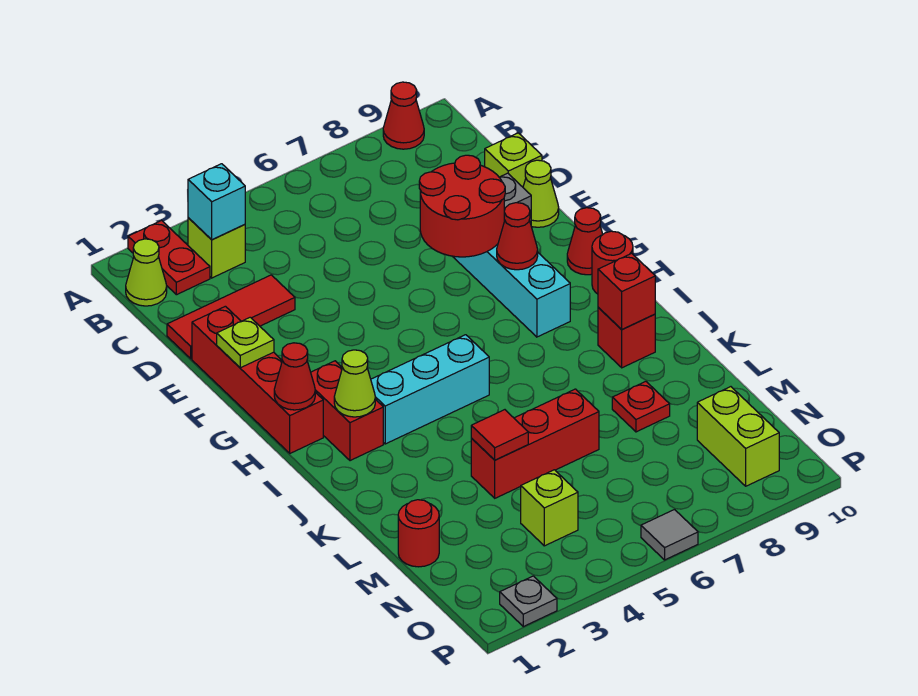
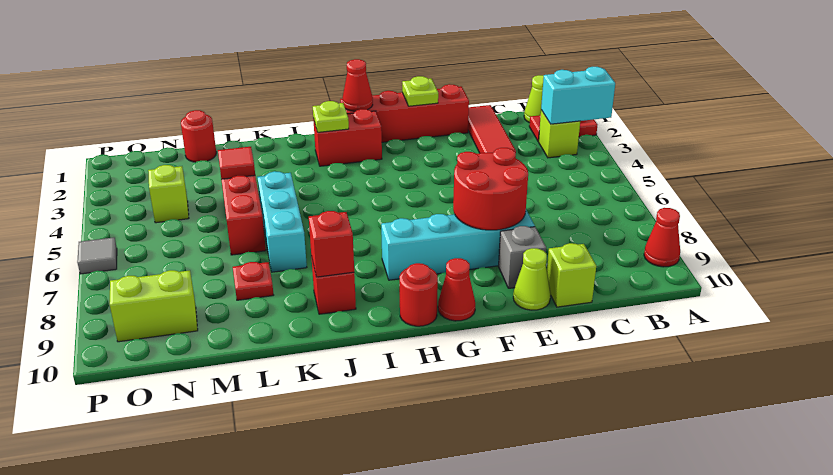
cyan 1x1 brick [188,164,245,240] -> cyan 1x2 brick [541,67,615,124]
red 1x1 cone [497,203,538,270] -> none
lime 1x1 cone [334,350,375,417] -> lime 1x1 plate [313,101,349,132]
cyan 1x3 brick [371,335,489,444] -> cyan 1x3 brick moved to [257,171,307,272]
grey 1x1 plate [500,576,557,627] -> none

